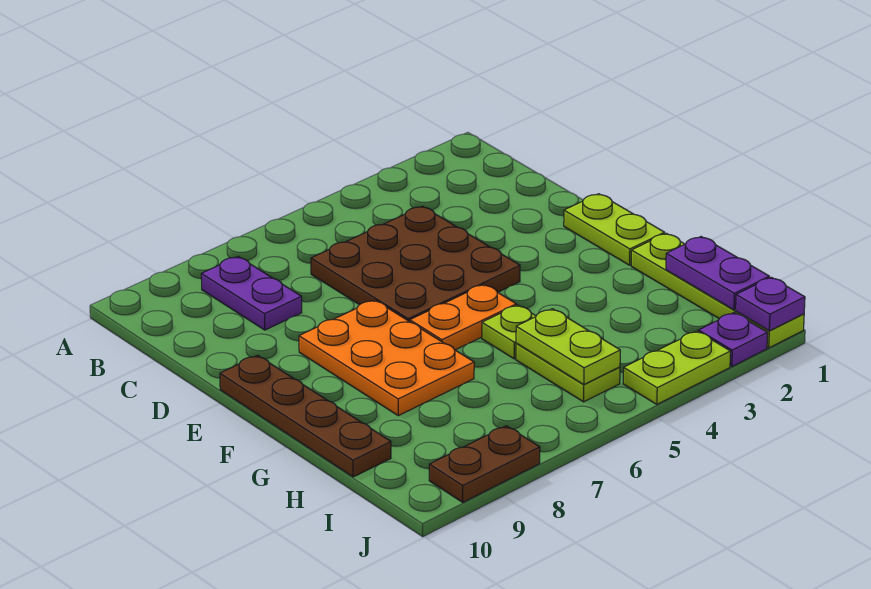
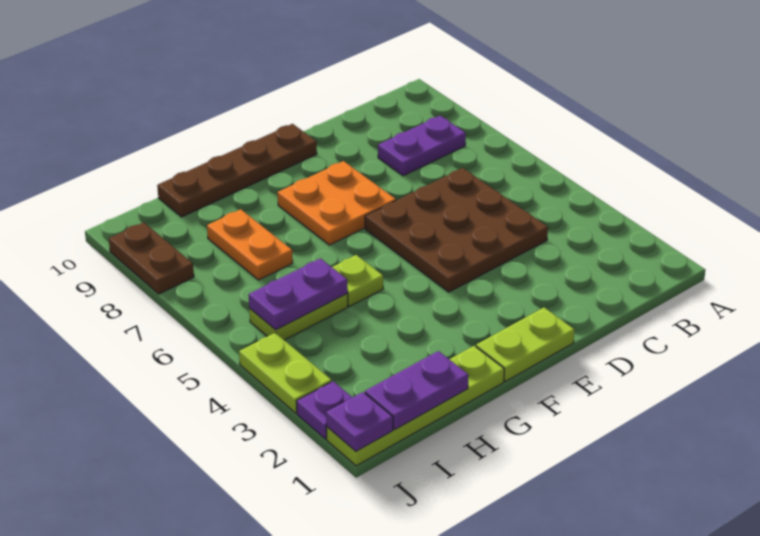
orange 2x3 plate [299,300,474,416] -> orange 2x2 plate [277,161,396,245]
orange 1x2 plate [410,284,516,350] -> orange 1x2 plate moved to [207,209,293,280]
lime 1x2 plate [516,309,620,385] -> purple 1x2 plate [249,258,348,330]

